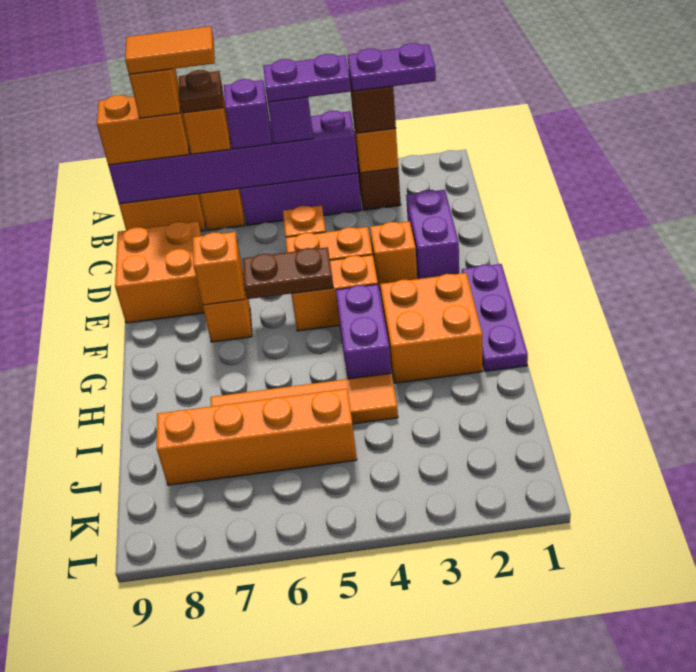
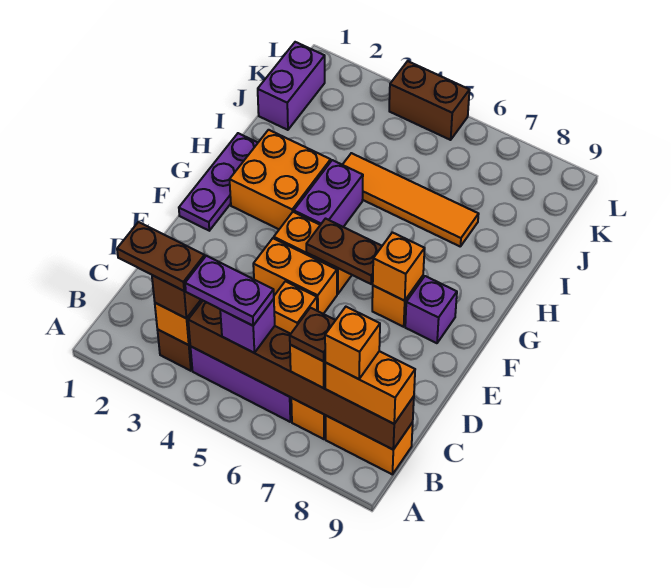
purple 1x2 plate [347,43,436,91] -> brown 1x2 plate [117,222,205,291]
purple 1x6 brick [108,111,358,204] -> brown 1x6 brick [188,301,414,449]
purple 1x1 brick [224,79,272,149] -> purple 1x1 brick moved to [405,276,457,343]
orange 1x2 tile [125,26,215,74] -> none
purple 1x2 brick [406,190,459,279] -> purple 1x2 brick moved to [258,42,325,130]
orange 2x2 brick [115,221,204,323] -> none
orange 1x1 brick [370,221,417,290] -> none
orange 1x4 brick [157,389,357,485] -> none
none -> brown 1x2 brick [389,61,470,140]

